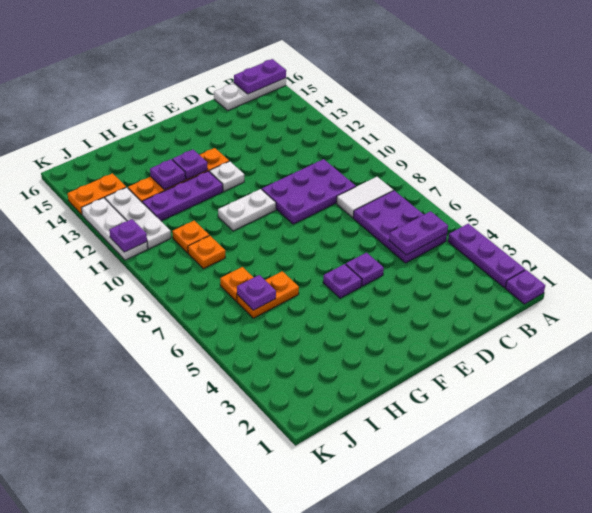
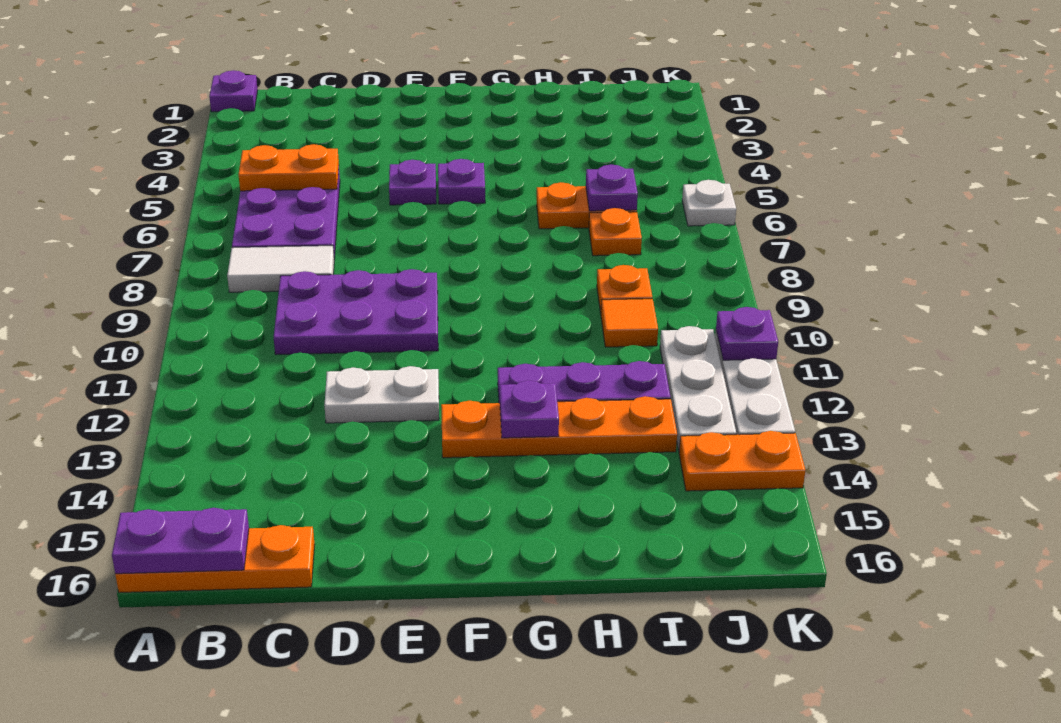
purple 1x3 plate [448,224,525,288] -> none
white 1x3 plate [214,78,286,110] -> orange 1x3 plate [115,525,315,593]
purple 1x2 plate [389,211,448,255] -> orange 1x2 plate [238,144,339,191]
white 1x2 plate [218,189,276,231] -> white 1x2 plate moved to [324,366,439,423]
white 1x1 plate [209,161,244,191] -> white 1x1 plate moved to [682,180,736,226]
purple 1x1 plate [150,159,186,190] -> none
orange 1x1 plate [172,221,209,253] -> orange 1x1 tile [601,299,658,347]

